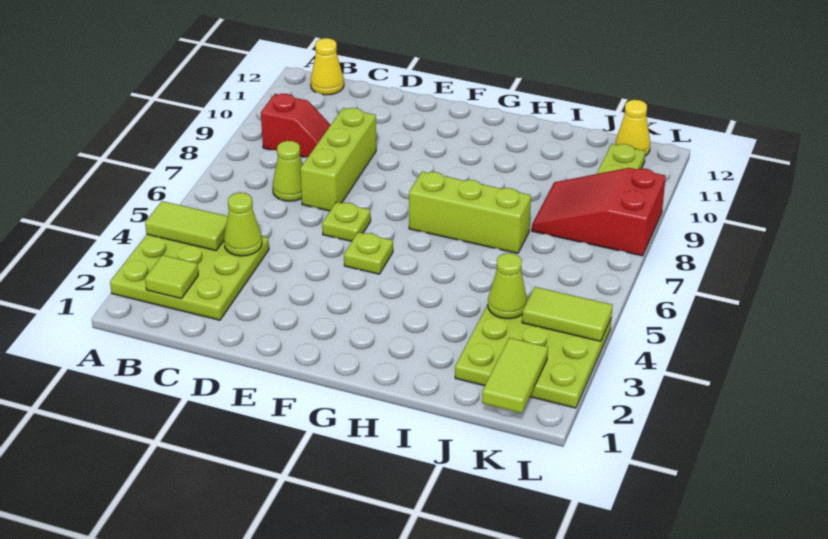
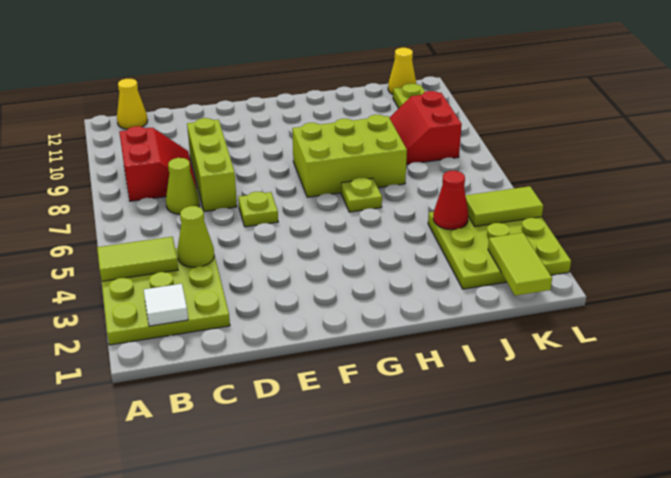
lime 1x1 tile [145,255,198,299] -> white 1x1 tile [144,284,188,326]
red 1x2 slope [261,94,330,157] -> red 2x2 slope [119,126,197,201]
lime 1x1 plate [344,232,393,274] -> lime 1x1 plate moved to [341,178,382,212]
lime 1x3 brick [409,171,531,253] -> lime 2x3 brick [292,115,407,197]
lime 1x1 cone [488,253,527,319] -> red 1x1 cone [433,171,468,230]
red 2x3 slope [532,168,666,256] -> red 2x2 slope [390,91,462,164]

